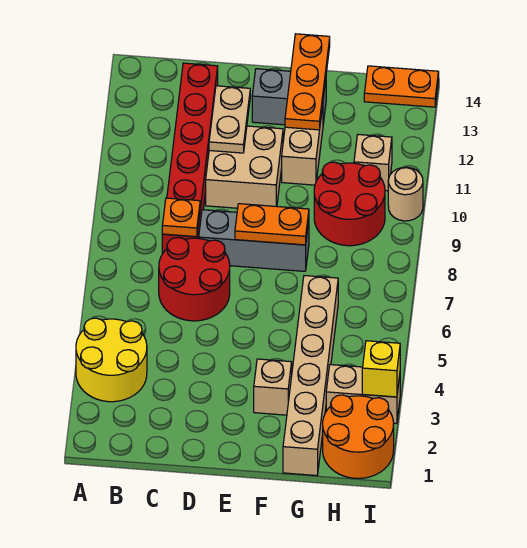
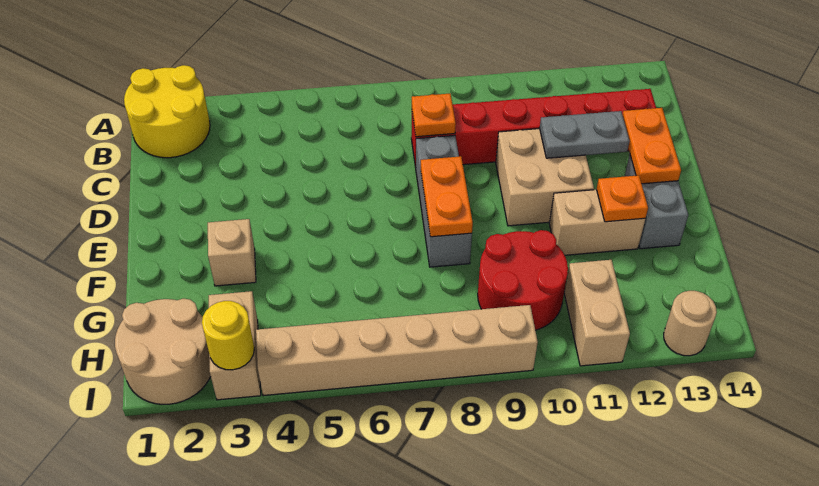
yellow 2x2 round brick [76,318,147,402] -> yellow 2x2 round brick moved to [124,65,210,158]
red 2x2 round brick [159,237,230,321] -> none
tan 1x2 plate [209,86,250,153] -> grey 1x2 plate [540,111,630,158]
orange 1x3 plate [285,34,330,130] -> orange 1x1 plate [597,175,648,222]
tan 1x6 brick [283,276,338,475] -> tan 1x6 brick moved to [256,305,538,396]
orange 2x2 round brick [323,395,394,478] -> tan 2x2 round brick [115,299,211,404]
tan 1x1 brick [354,135,392,191] -> tan 1x2 brick [564,260,630,366]
orange 1x2 plate [364,66,439,107] -> orange 1x2 plate moved to [623,108,681,184]
yellow 1x1 brick [362,341,400,397] -> yellow 1x1 round brick [202,301,254,370]
tan 1x1 round brick [388,167,423,221] -> tan 1x1 round brick moved to [664,291,717,356]

